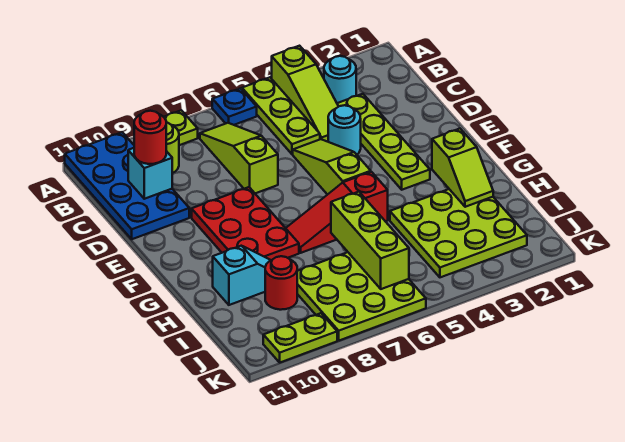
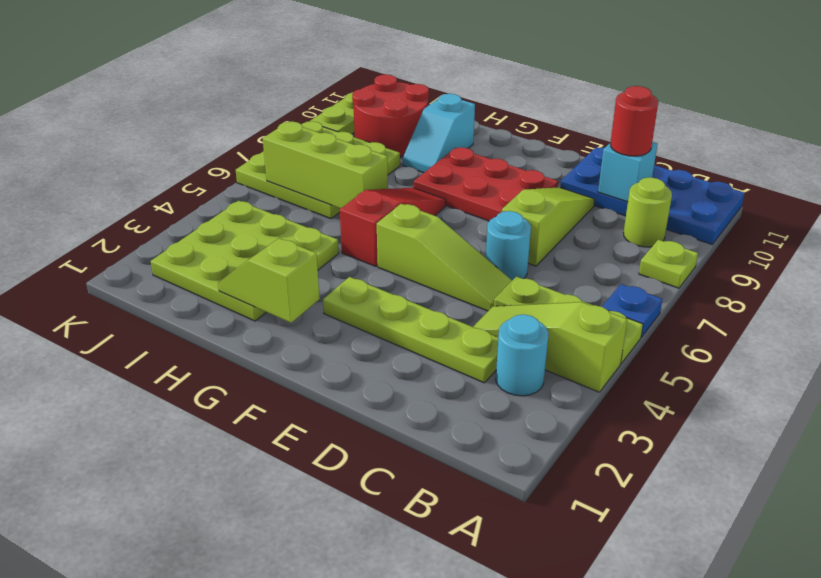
lime 1x3 slope [200,123,278,193] -> lime 1x3 slope turned to [502,187,595,266]
cyan 1x1 round brick [328,105,361,155] -> cyan 1x1 round brick moved to [486,211,531,280]
red 1x1 round brick [265,256,297,310] -> red 2x2 round brick [352,74,429,157]

